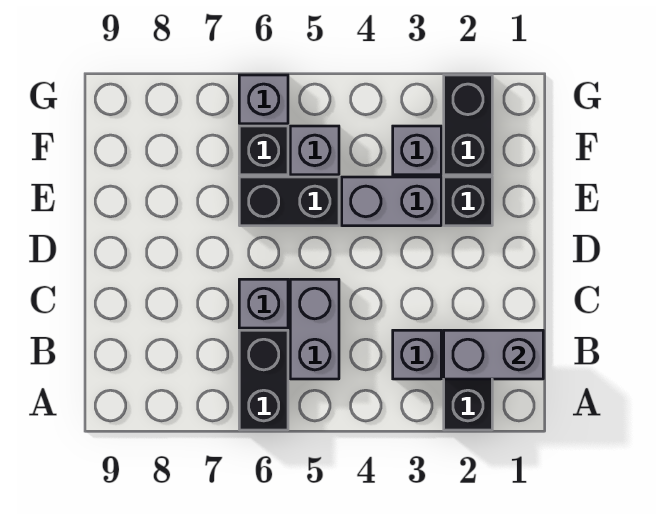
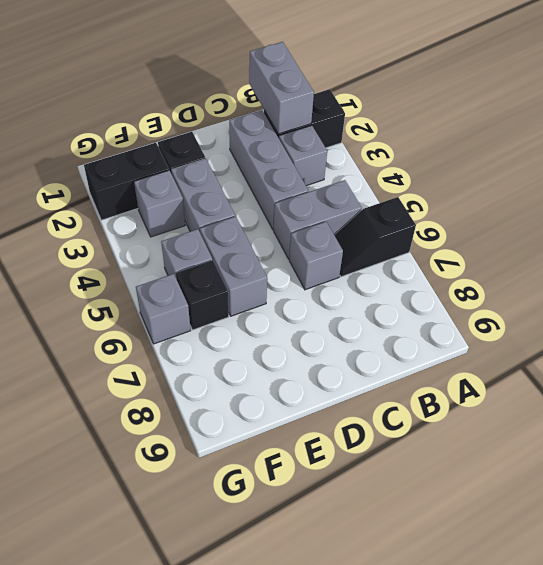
black 1x2 brick [239,330,288,430] -> black 1x2 slope [334,197,416,277]
none -> grey 1x3 brick [229,110,308,230]
black 1x2 brick [239,177,339,226] -> grey 1x2 brick [200,216,267,316]

